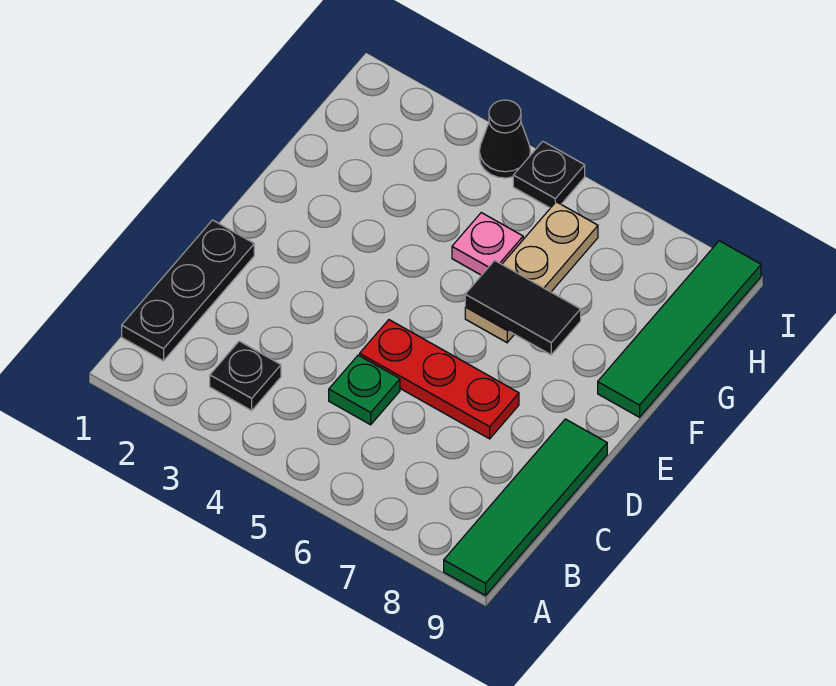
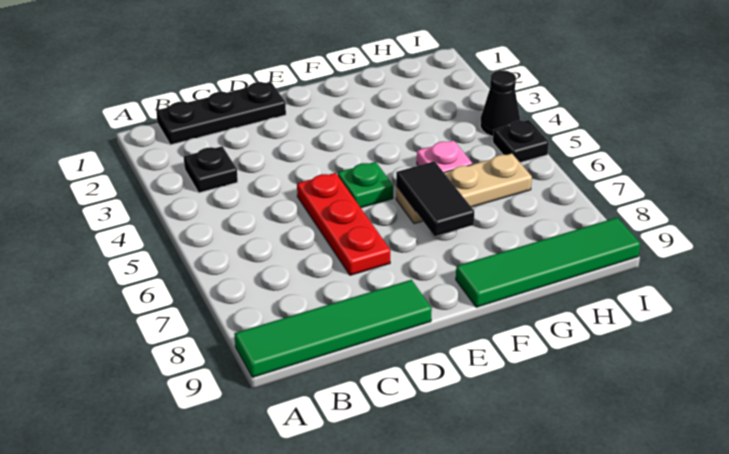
green 1x1 plate [329,355,400,425] -> green 1x1 plate moved to [338,162,393,208]

